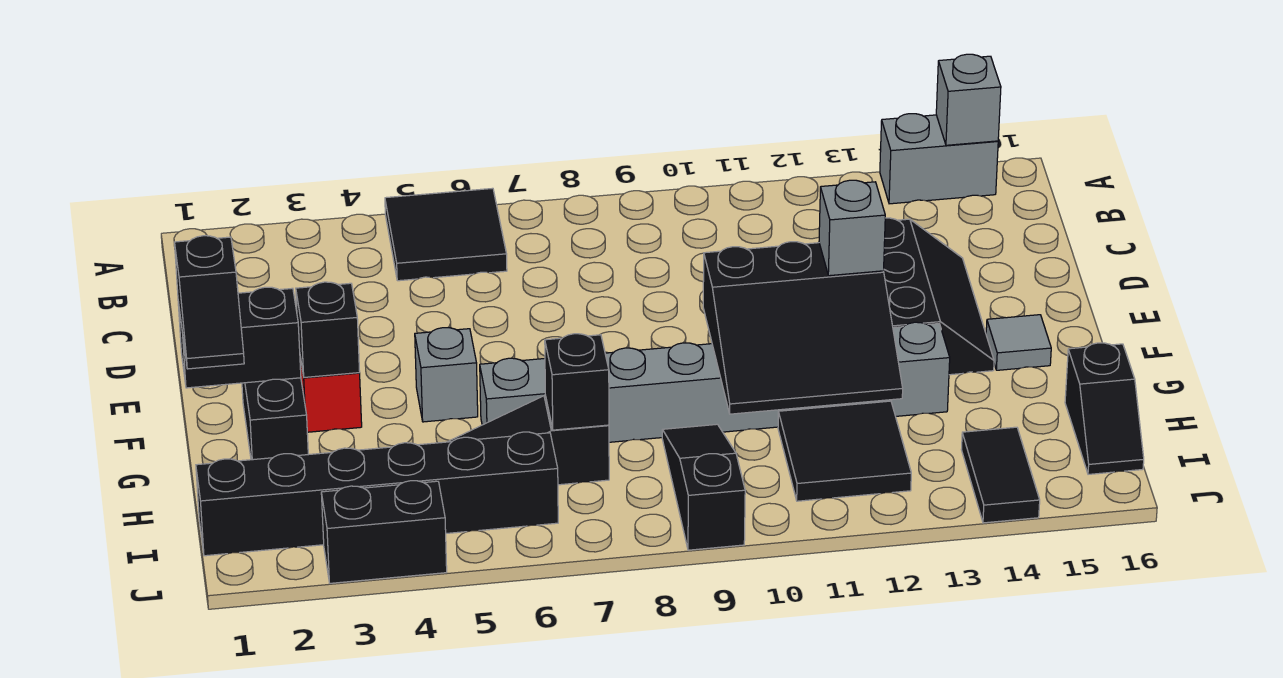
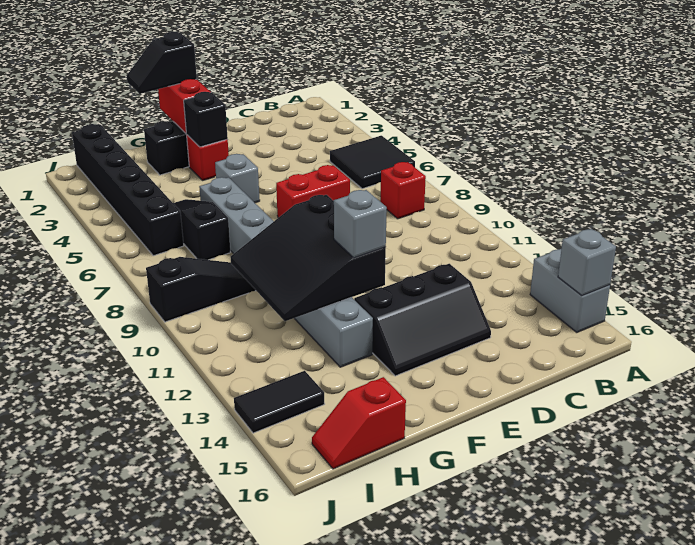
none -> red 1x1 brick [380,162,426,219]
none -> red 1x2 brick [276,165,350,218]
black 1x2 brick [178,287,301,388] -> red 1x2 brick [158,79,211,133]
grey 1x1 tile [986,315,1051,370] -> none
black 1x1 brick [545,334,609,430] -> none
black 2x2 tile [778,401,911,501] -> none
black 1x2 slope [1065,343,1144,474] -> red 1x2 slope [312,377,406,469]
black 1x2 brick [321,481,447,583] -> none

